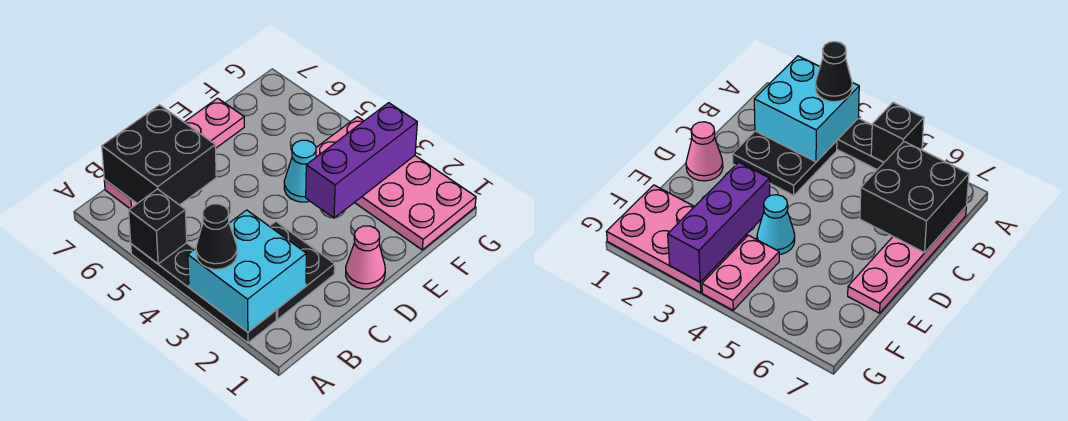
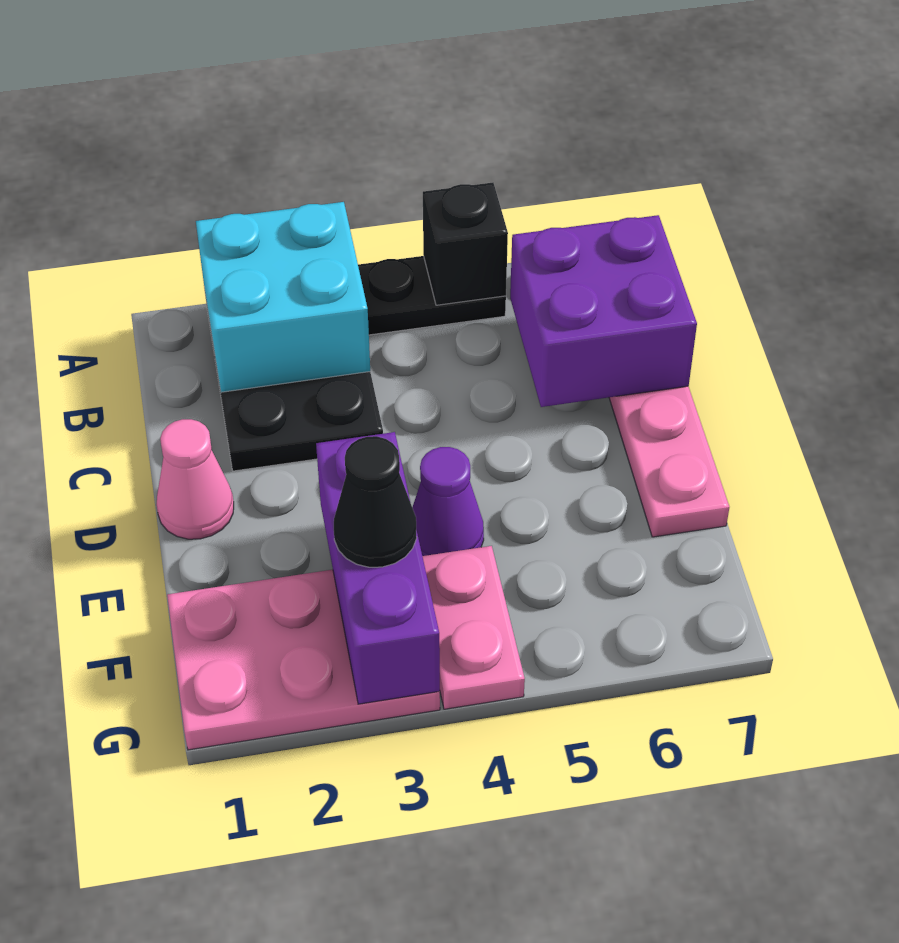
black 1x1 cone [196,204,237,269] -> black 1x1 cone moved to [334,436,417,567]
black 2x2 brick [102,105,216,205] -> purple 2x2 brick [510,215,697,407]
cyan 1x1 cone [284,140,316,202] -> purple 1x1 cone [412,447,484,556]

